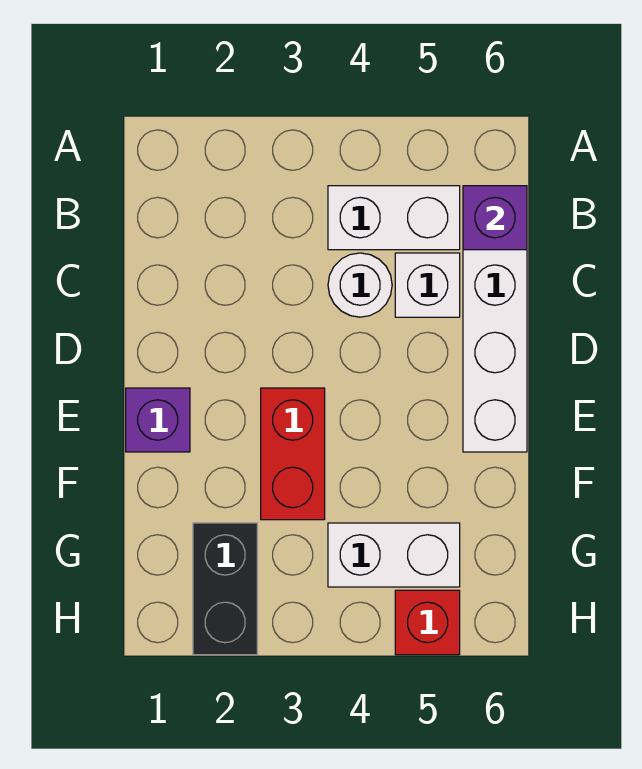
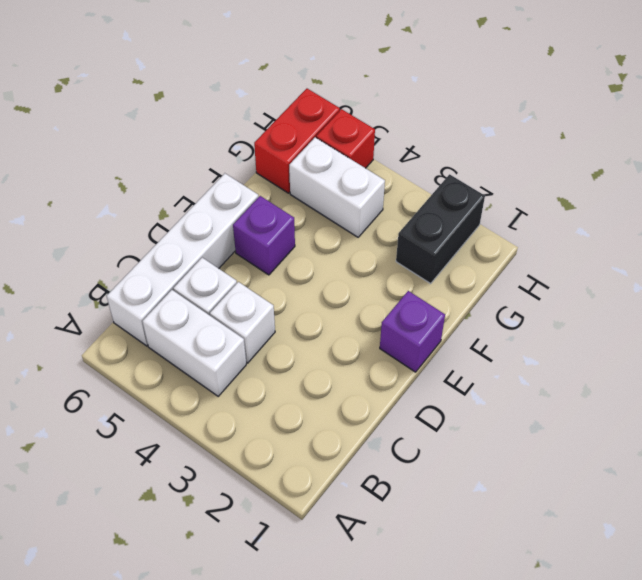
purple 1x1 brick [463,186,527,250] -> purple 1x1 brick moved to [233,196,295,275]
white 1x1 round brick [328,253,392,317] -> white 1x1 brick [210,282,275,363]
red 1x2 brick [261,388,325,520] -> red 1x2 brick moved to [254,89,340,193]

